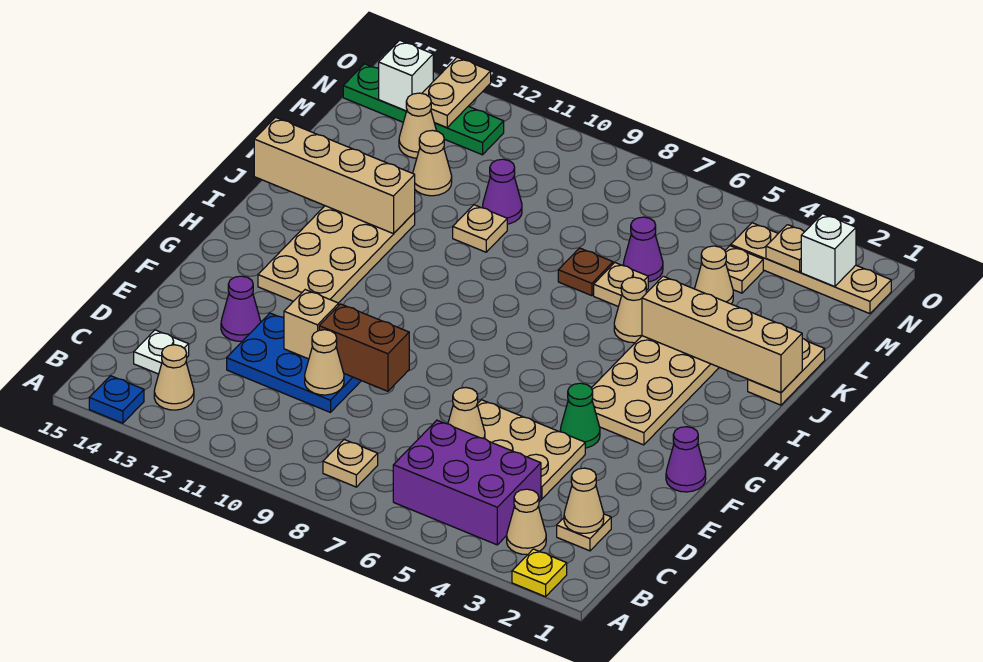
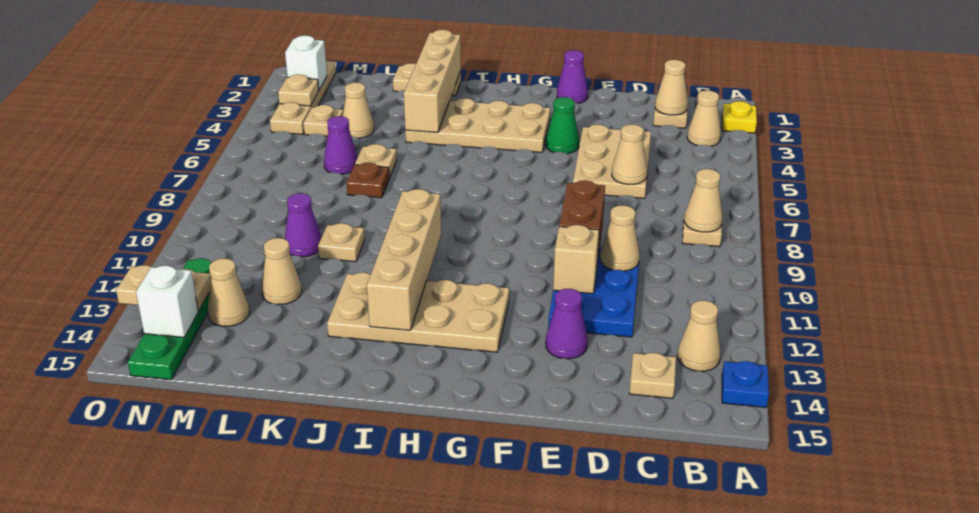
purple 2x3 brick [393,420,541,545] -> none
white 1x1 plate [134,330,189,374] -> tan 1x1 plate [629,353,676,398]
tan 1x1 cone [614,277,646,343] -> tan 1x1 cone moved to [684,169,723,232]
tan 1x4 brick [254,117,415,234] -> tan 1x4 brick moved to [367,189,441,330]

